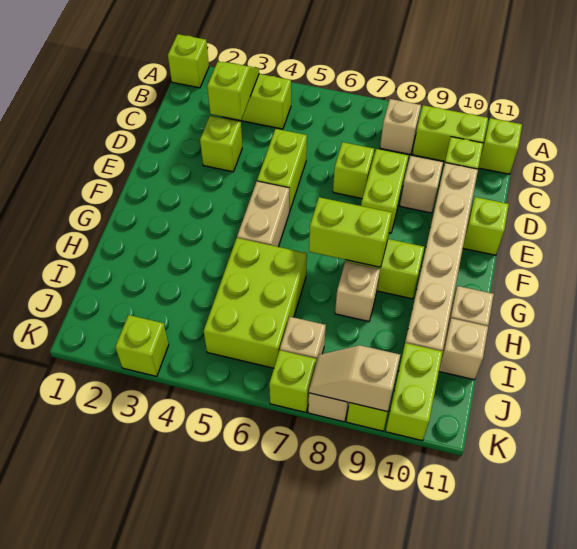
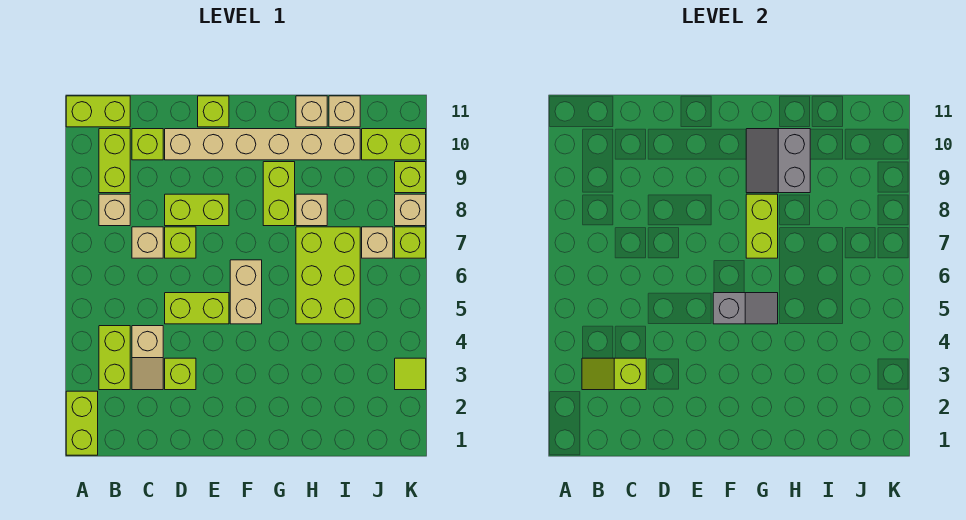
lime 1x1 brick [168,34,209,88] -> lime 1x2 brick [66,391,98,455]
lime 1x1 brick [479,118,522,174] -> lime 1x2 brick [66,96,130,127]
tan 1x1 brick [400,156,443,213] -> tan 1x1 brick moved to [132,227,163,258]
tan 1x2 brick [237,181,289,247] -> tan 1x2 brick turned to [230,260,262,324]
none -> grey 1x2 slope [713,293,778,324]
none -> grey 2x2 slope [746,129,810,193]
lime 2x3 brick [204,238,307,368] -> lime 2x3 brick turned to [296,227,360,324]
lime 1x1 brick [115,315,169,376] -> lime 1x1 tile [395,358,426,390]
tan 1x2 slope [309,345,400,412] -> tan 1x2 slope moved to [132,326,163,390]

